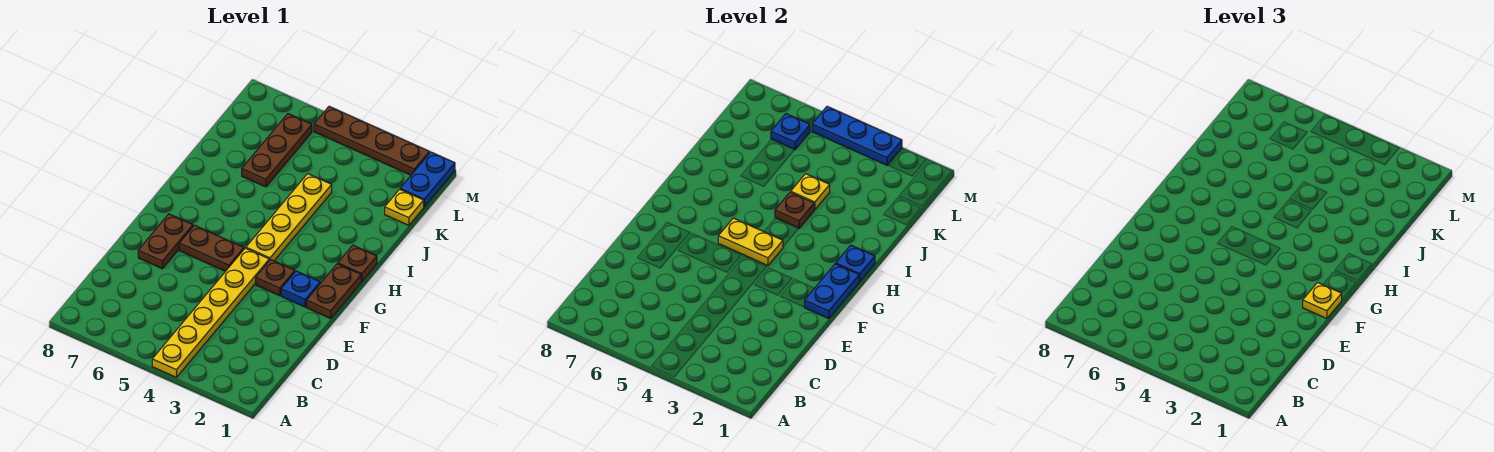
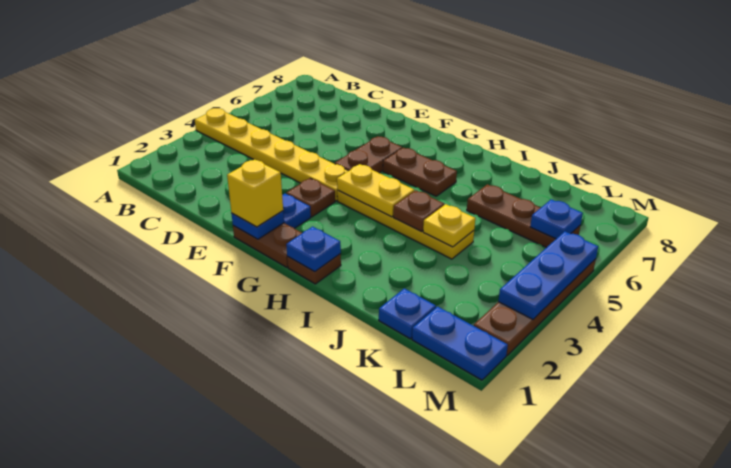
brown 1x2 plate [138,214,193,269] -> brown 1x2 plate moved to [383,148,457,196]
blue 1x2 plate [804,264,859,319] -> blue 1x1 plate [232,211,284,239]
yellow 1x1 plate [1303,282,1342,319] -> yellow 1x1 brick [227,159,283,227]
yellow 1x2 plate [718,218,783,266] -> yellow 1x2 plate turned to [337,164,414,217]
yellow 1x1 plate [385,189,424,225] -> blue 1x1 plate [379,288,436,339]

